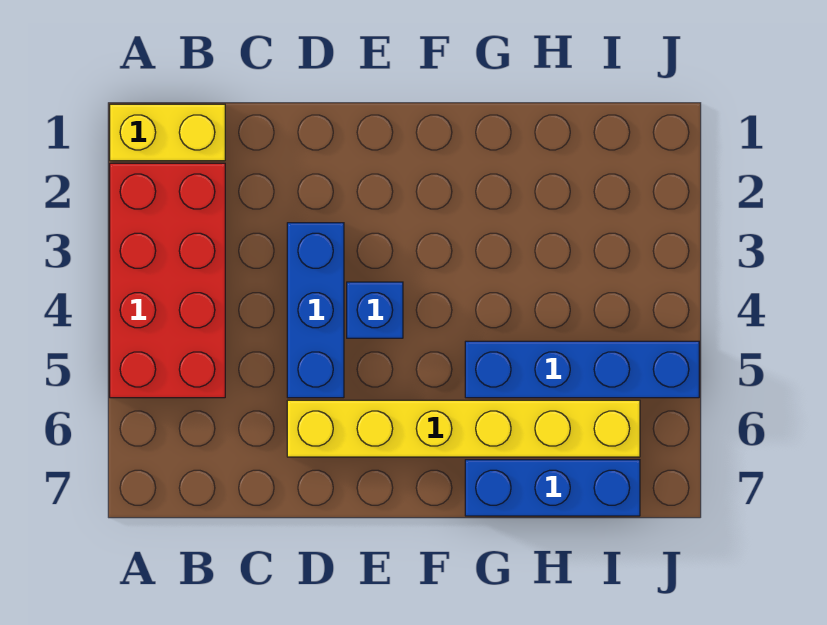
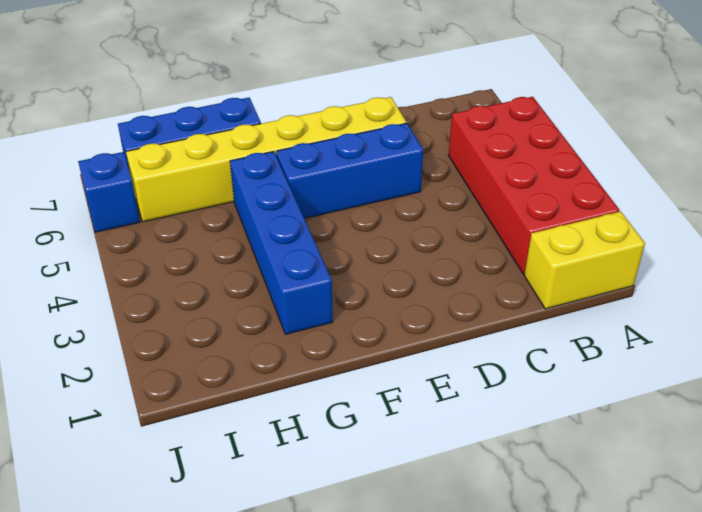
blue 1x3 brick [287,223,344,398] -> blue 1x3 brick turned to [276,123,423,218]
blue 1x1 brick [347,282,403,338] -> blue 1x1 brick moved to [78,152,140,232]
blue 1x4 brick [465,341,699,398] -> blue 1x4 brick turned to [230,152,333,334]

